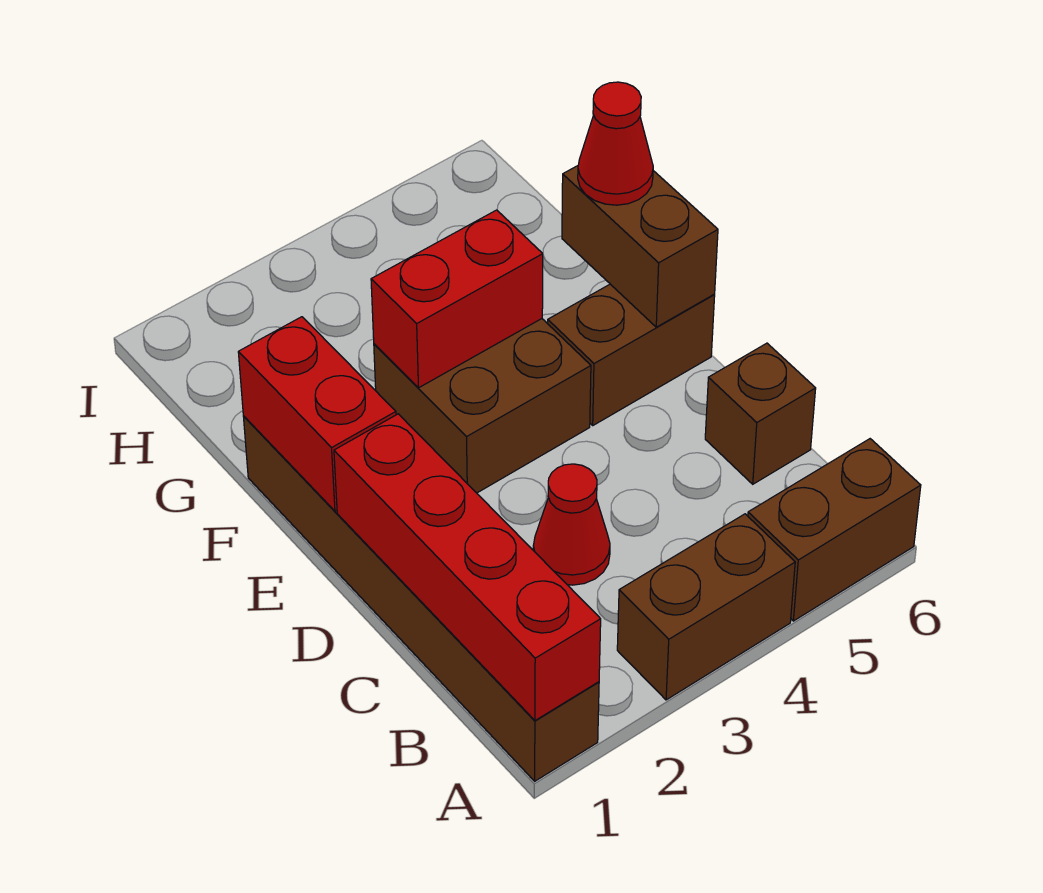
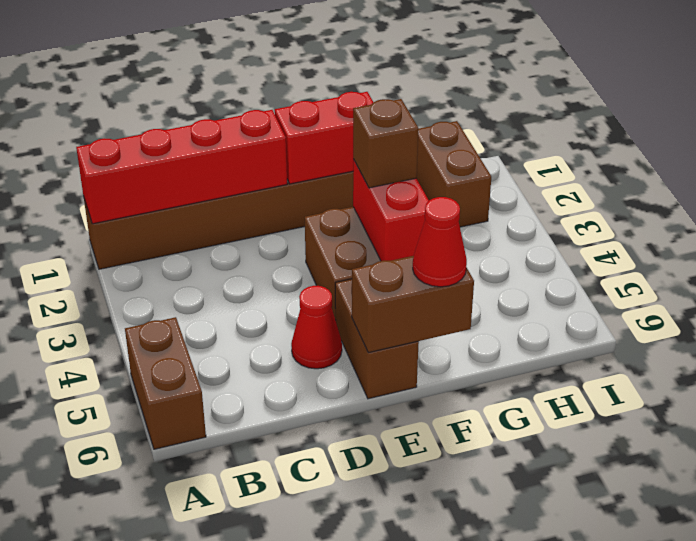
brown 1x2 brick [617,514,795,700] -> brown 1x2 brick moved to [416,121,491,227]
red 1x1 cone [533,464,610,585] -> red 1x1 cone moved to [291,286,342,369]
brown 1x1 brick [705,343,816,484] -> brown 1x1 brick moved to [353,99,419,188]

